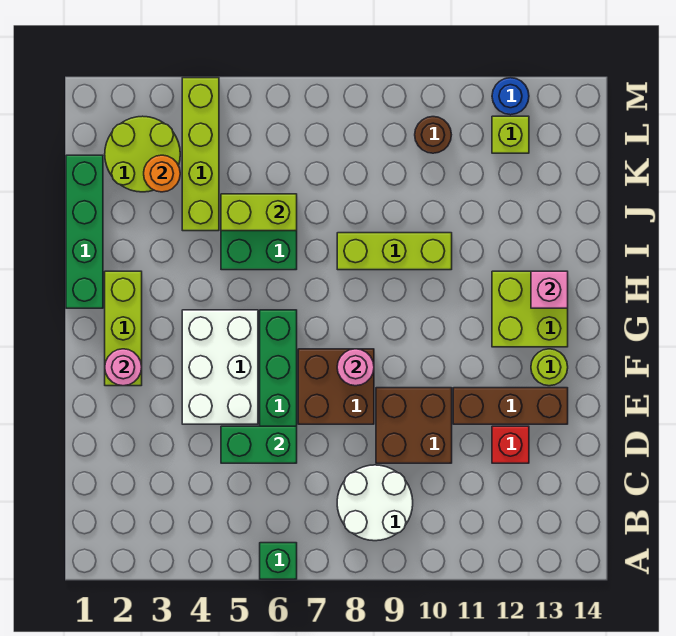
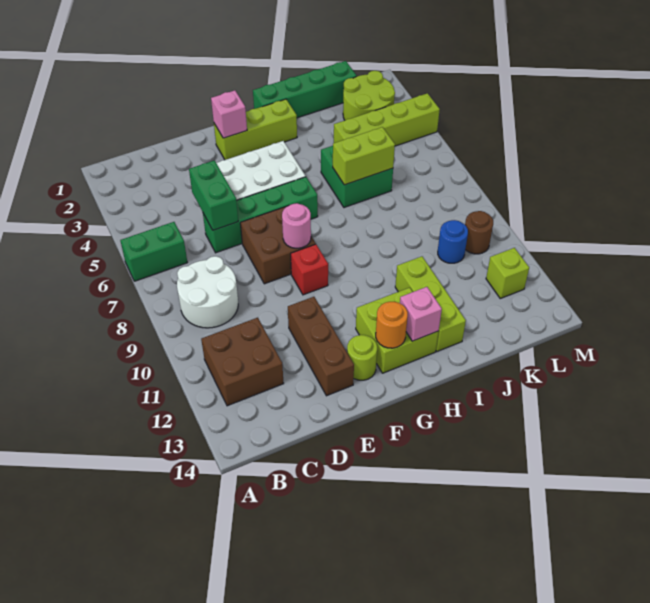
green 1x1 brick [260,543,297,579] -> green 1x2 brick [120,222,187,281]
brown 2x2 brick [376,388,452,463] -> brown 2x2 brick moved to [201,318,284,406]
red 1x1 brick [492,426,529,463] -> red 1x1 brick moved to [291,244,328,295]
pink 1x1 round brick [105,349,142,386] -> pink 1x1 brick [211,90,247,138]
lime 1x3 brick [337,233,452,270] -> lime 1x3 brick moved to [395,256,466,351]
lime 1x2 brick [221,194,297,231] -> lime 1x2 brick turned to [333,127,395,185]
orange 1x1 round brick [144,155,180,192] -> orange 1x1 round brick moved to [376,302,408,348]
blue 1x1 round brick [492,78,529,115] -> blue 1x1 round brick moved to [438,220,468,263]

